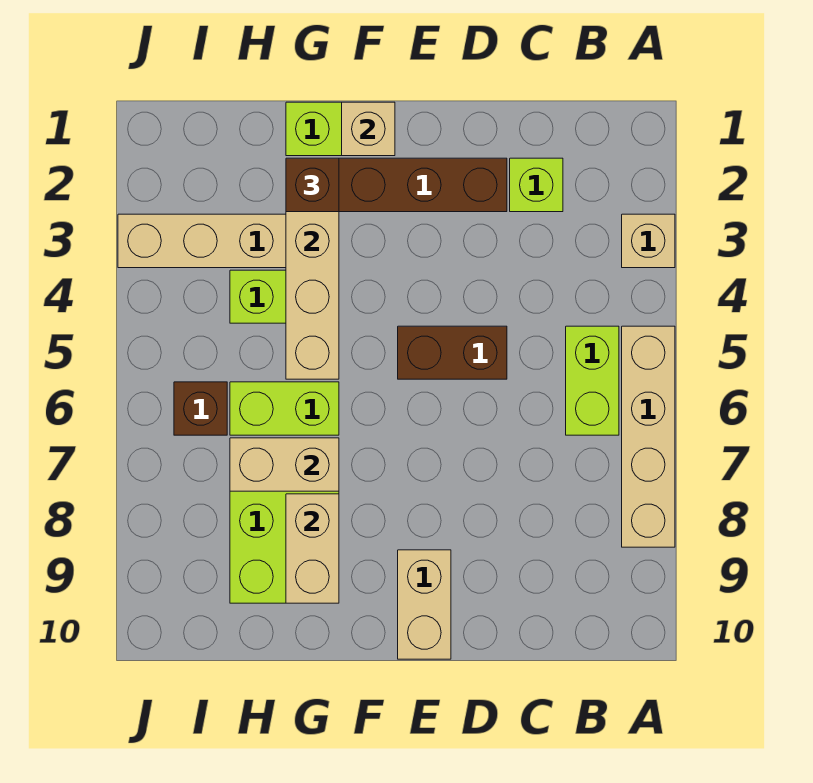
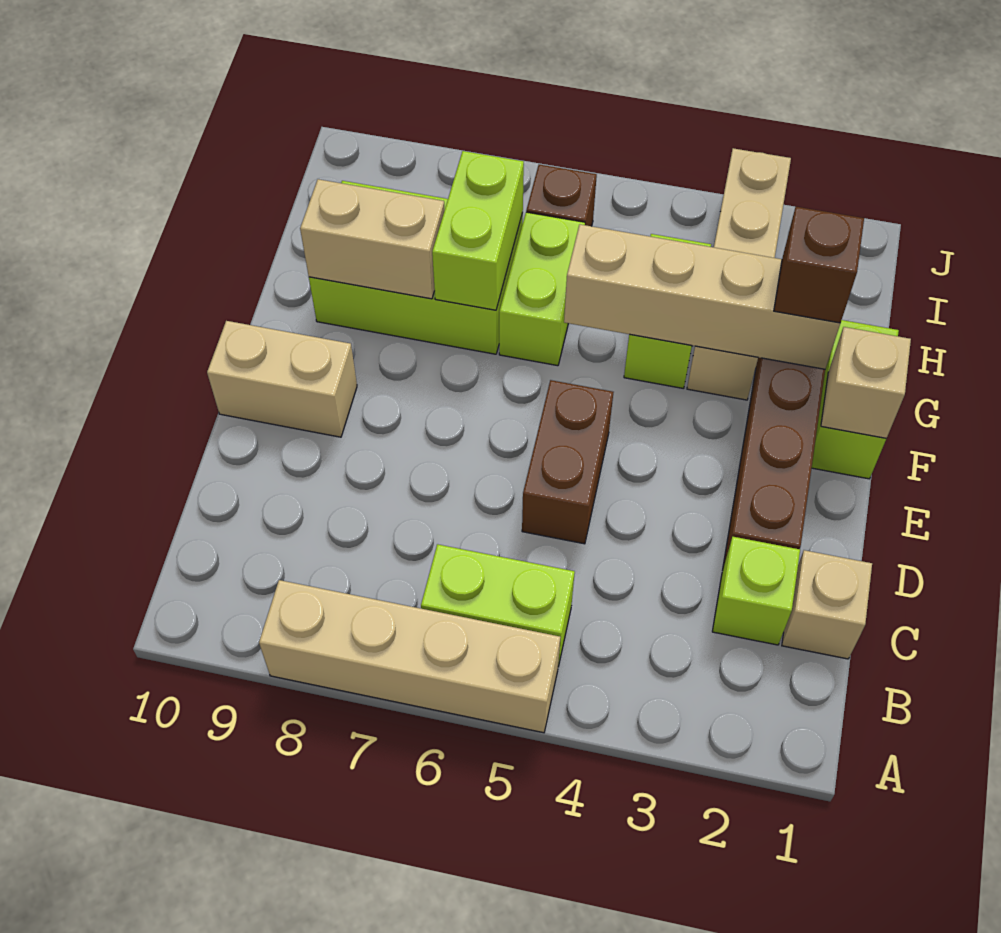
tan 1x1 brick [622,214,675,268] -> tan 1x1 brick moved to [782,550,872,659]
tan 1x2 brick [230,438,339,491] -> lime 1x2 brick [432,151,524,310]

